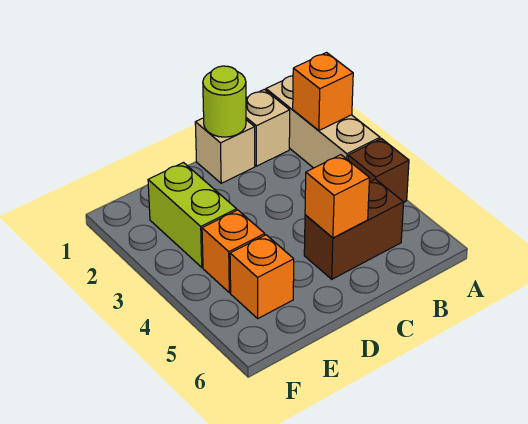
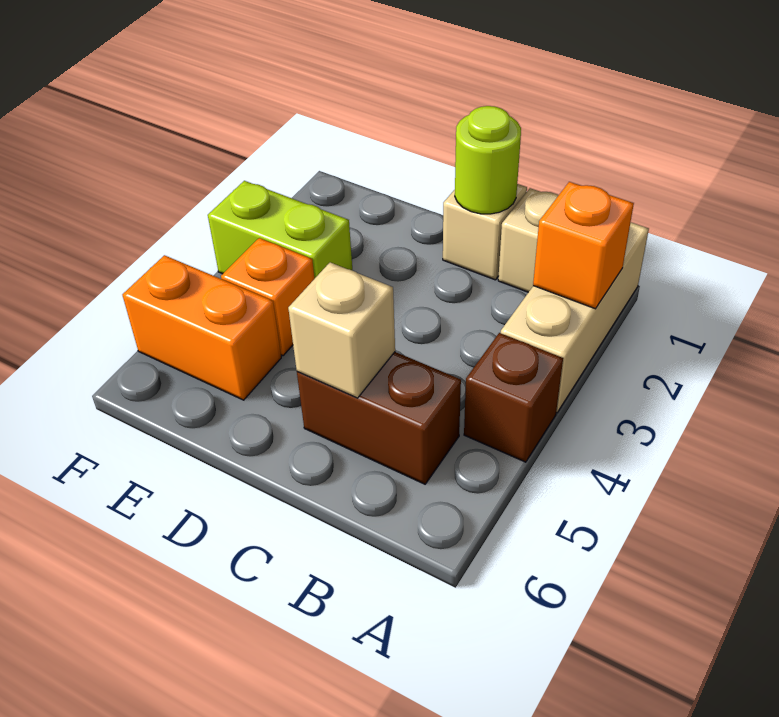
orange 1x1 brick [305,155,369,238] -> tan 1x1 brick [288,262,395,398]
lime 1x2 brick [148,163,237,267] -> lime 1x2 brick turned to [208,181,353,279]
orange 1x1 brick [230,235,294,318] -> orange 1x2 brick [123,255,281,400]

